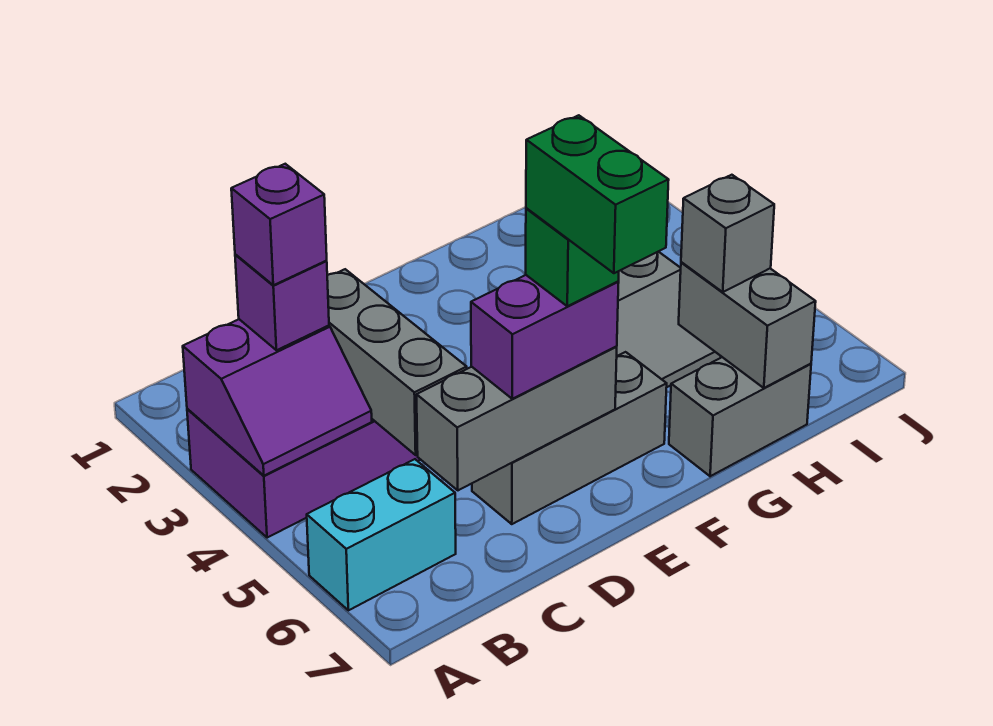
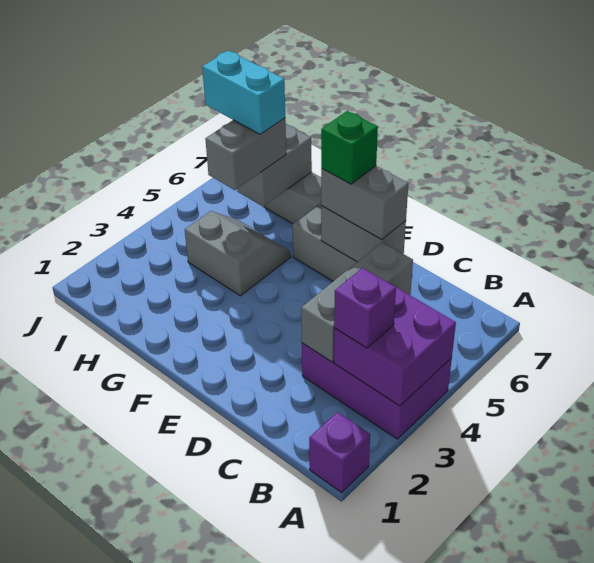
purple 2x2 slope [183,319,372,476] -> purple 2x2 brick [334,284,456,406]
cyan 1x2 brick [307,459,456,610] -> cyan 1x2 brick moved to [202,51,285,134]
purple 1x1 brick [231,164,327,285] -> purple 1x1 brick moved to [309,412,370,493]
grey 1x3 brick [417,346,617,490] -> grey 1x2 brick [321,206,406,262]
purple 1x2 brick [471,275,619,399] -> grey 1x2 brick [321,166,408,240]
green 1x2 brick [526,115,669,273] -> none
grey 1x1 brick [681,175,774,292] -> grey 1x2 brick [205,118,286,190]

